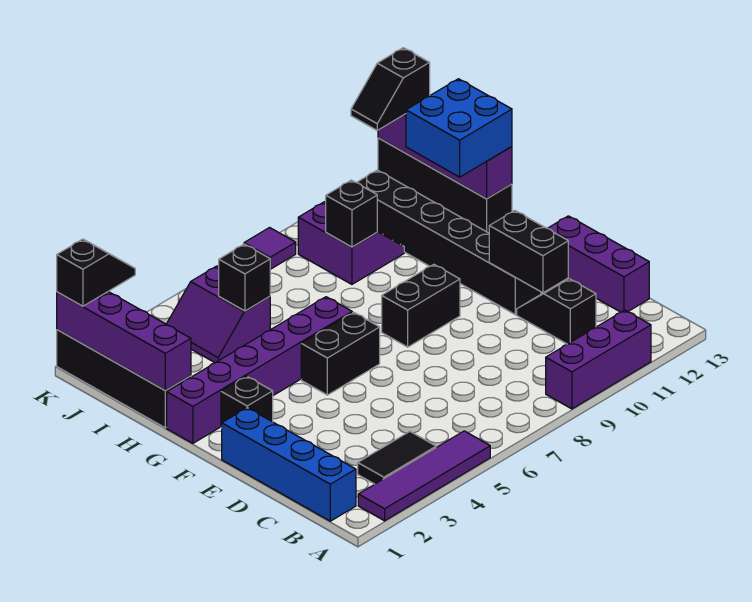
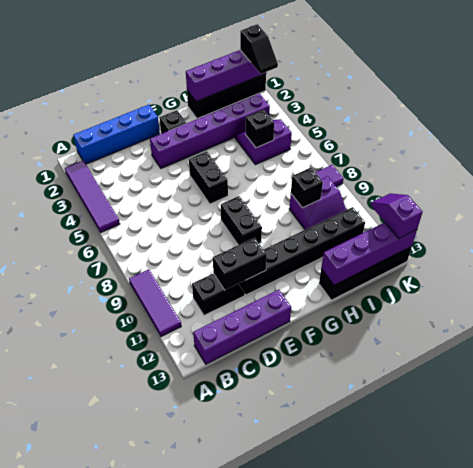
purple 1x3 brick [546,310,651,409] -> purple 1x3 tile [129,269,181,337]
black 1x2 tile [358,432,436,484] -> none
purple 1x3 brick [548,216,649,312] -> purple 1x4 brick [193,290,291,364]
purple 1x6 brick [167,297,352,443] -> purple 1x6 brick turned to [150,94,270,168]
blue 2x2 brick [406,79,512,177] -> none
black 1x2 slope [351,48,430,130] -> purple 1x2 slope [371,193,423,239]

